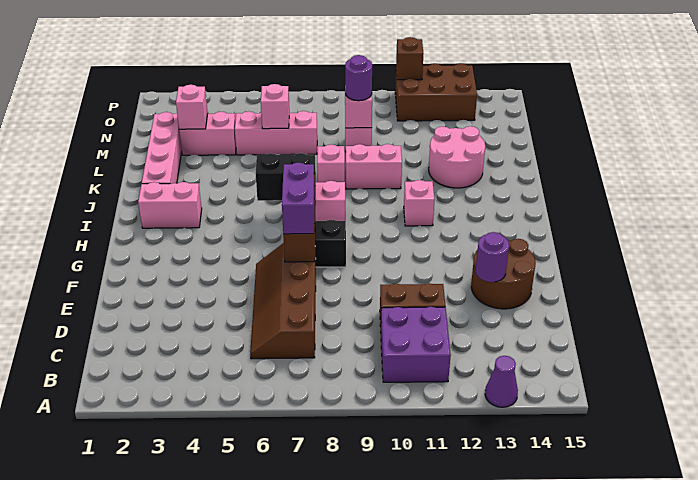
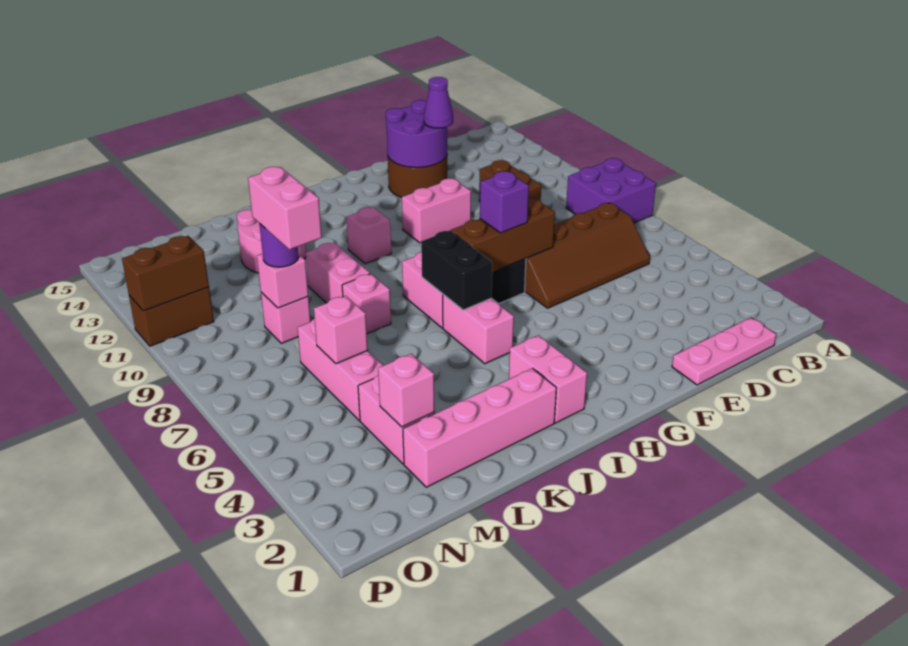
purple 1x1 cone [485,356,518,407] -> purple 1x1 cone moved to [424,77,453,128]
purple 2x2 brick [381,307,451,382] -> purple 2x2 brick moved to [566,158,656,223]
none -> pink 1x3 plate [672,318,776,385]
purple 1x1 round brick [475,232,509,282] -> purple 2x2 round brick [386,100,447,168]
purple 1x2 brick [282,163,315,234] -> purple 1x1 brick [480,171,529,233]
none -> pink 1x2 brick [402,178,471,243]
none -> pink 1x2 brick [443,294,514,364]
none -> pink 1x2 brick [248,167,322,250]
brown 2x3 brick [395,63,477,121] -> brown 1x2 brick [129,287,214,346]
brown 1x1 brick [396,37,424,80] -> brown 1x2 brick [122,236,209,311]

